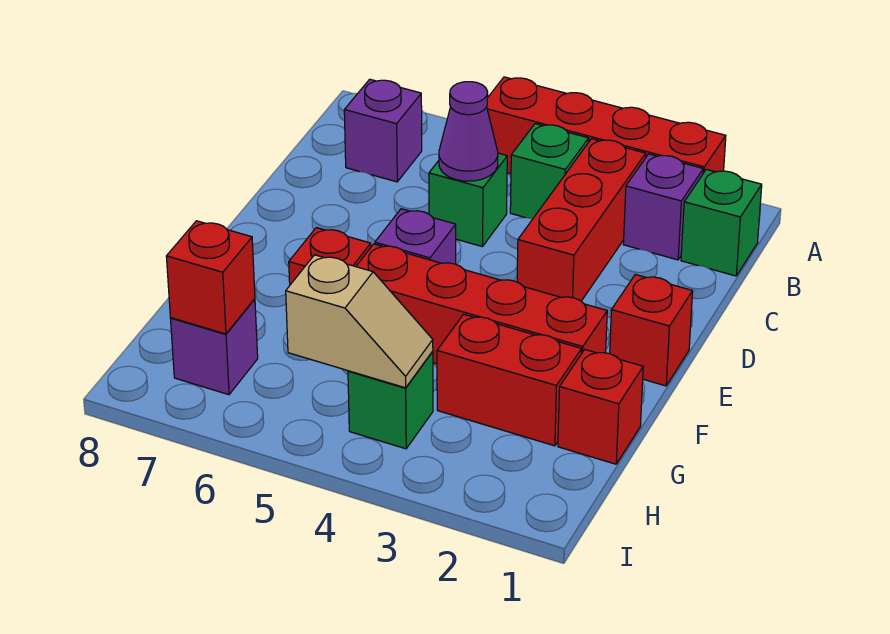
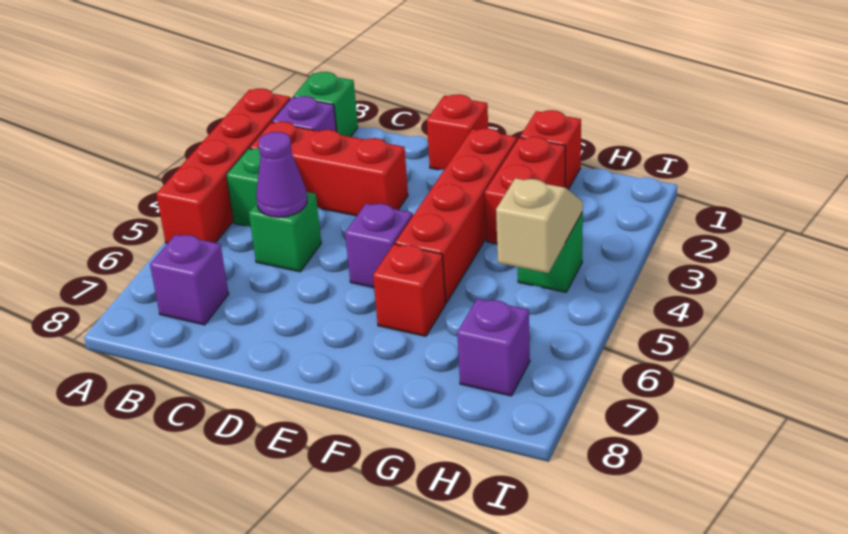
red 1x1 brick [166,221,255,334] -> none

